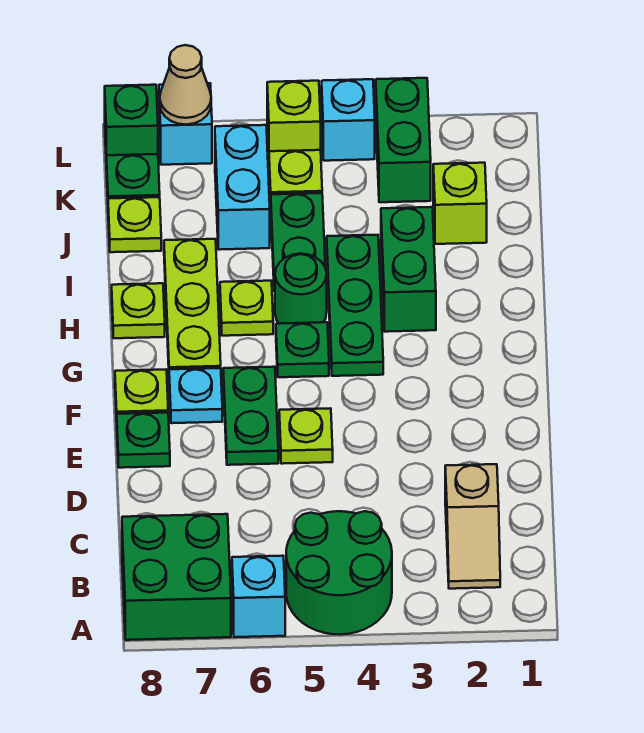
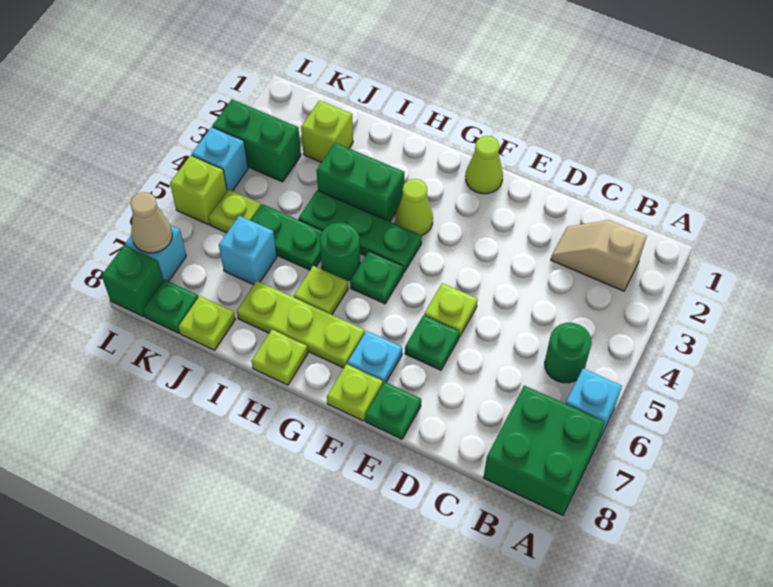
green 2x2 round brick [286,511,392,635] -> green 1x1 round brick [545,323,592,383]
tan 1x2 slope [445,464,500,589] -> tan 1x2 slope turned to [551,220,647,291]
green 1x2 plate [223,367,278,465] -> green 1x1 plate [405,315,459,370]
none -> lime 1x1 cone [466,136,503,194]
none -> lime 1x1 cone [395,179,433,235]
cyan 1x2 brick [215,125,270,250] -> cyan 1x1 brick [219,216,277,285]

